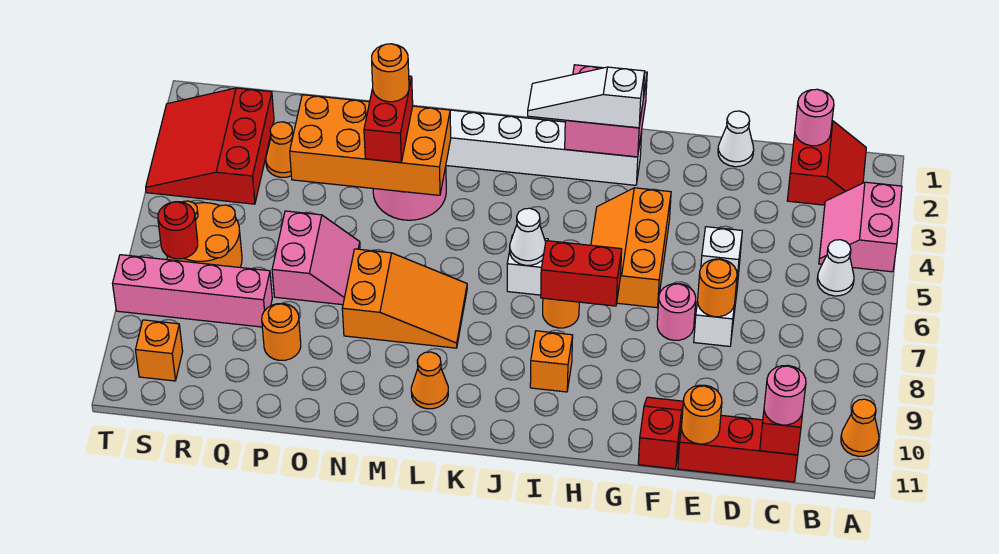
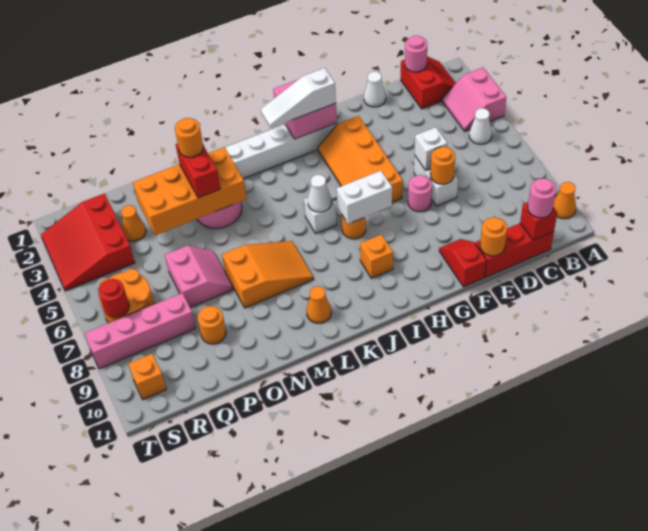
orange 2x3 slope [591,188,671,308] -> orange 2x4 slope [318,116,403,202]
red 1x2 brick [541,241,622,306] -> white 1x2 brick [336,171,392,224]

